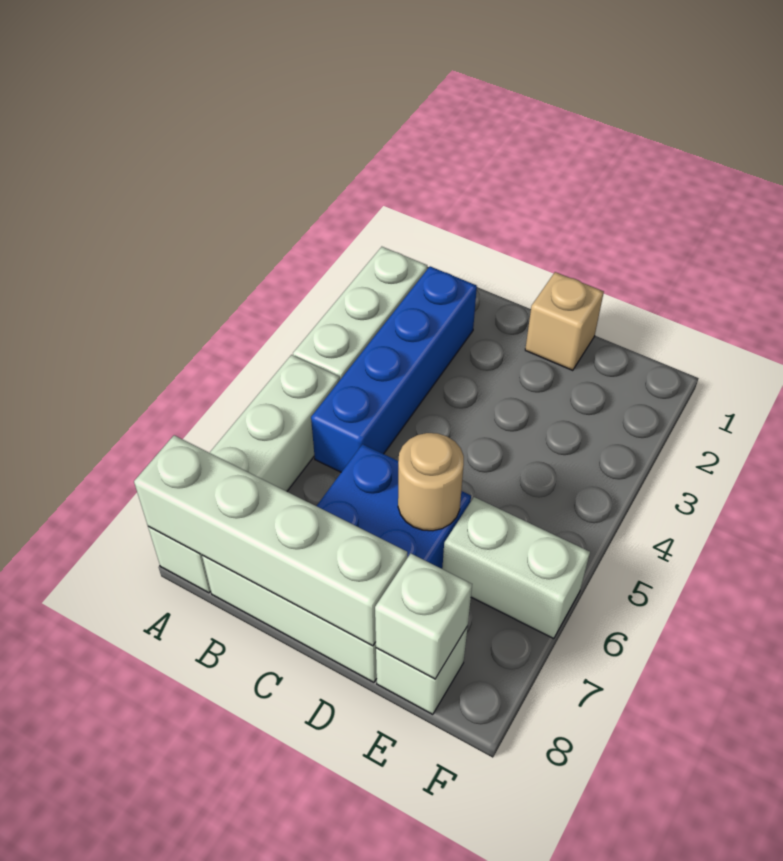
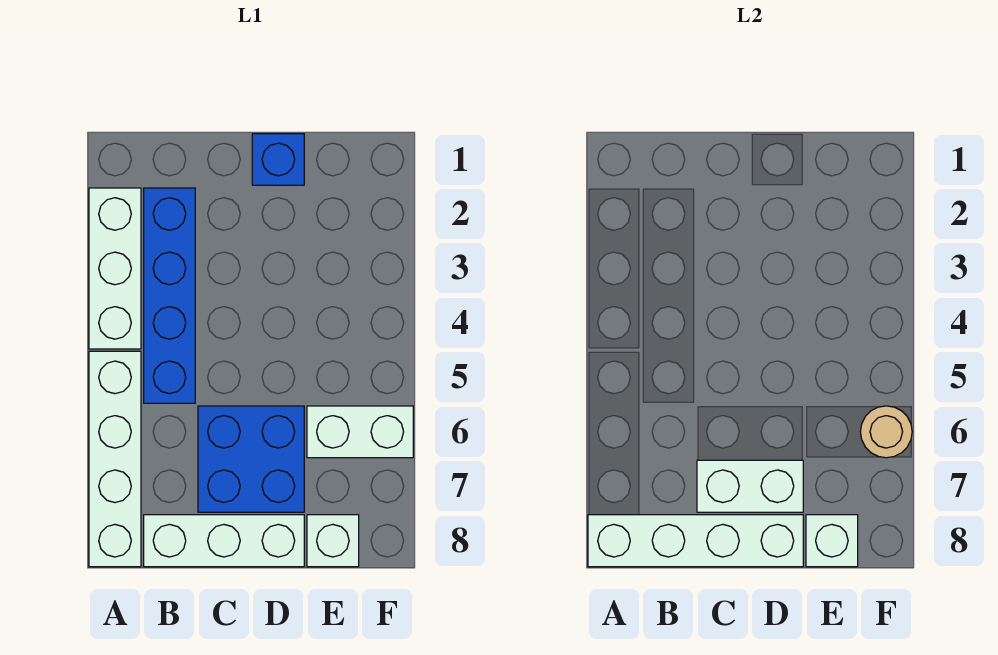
none -> white 1x2 brick [697,460,803,512]
tan 1x1 brick [525,272,604,371] -> blue 1x1 brick [252,134,304,185]
tan 1x1 round brick [398,433,464,531] -> tan 1x1 round brick moved to [860,406,912,458]

